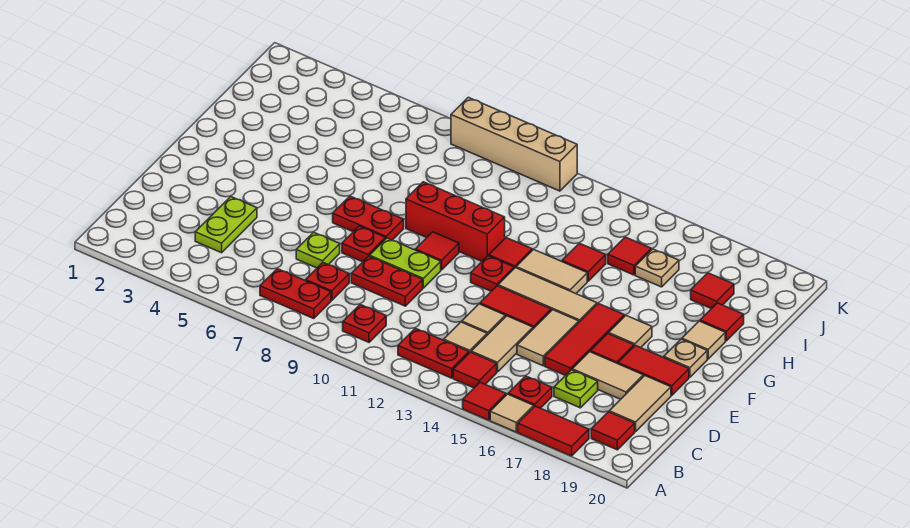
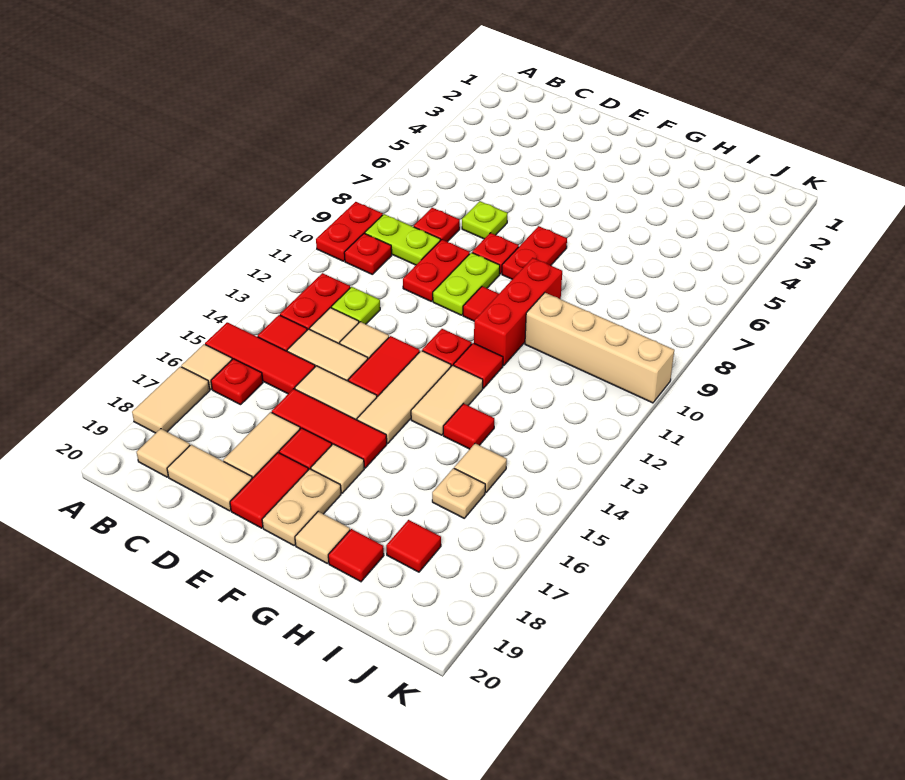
red 1x1 tile [463,382,506,420] -> red 1x3 tile [205,322,315,394]
red 1x2 tile [518,406,589,456] -> tan 1x2 tile [132,367,210,433]
red 1x2 plate [260,269,331,319] -> red 1x2 plate moved to [316,202,383,261]
red 1x1 tile [591,412,635,450] -> tan 1x1 tile [137,429,190,477]
lime 1x2 plate [195,197,257,253] -> lime 1x2 plate moved to [365,214,440,265]
lime 1x1 plate [554,370,598,408] -> lime 1x1 plate moved to [331,287,380,324]
tan 1x1 plate [664,339,707,377] -> tan 1x2 plate [262,469,341,545]
red 1x1 tile [608,237,651,275] -> tan 1x1 tile [454,443,507,492]
tan 1x4 brick [451,97,577,191] -> tan 1x4 brick turned to [525,293,674,403]

